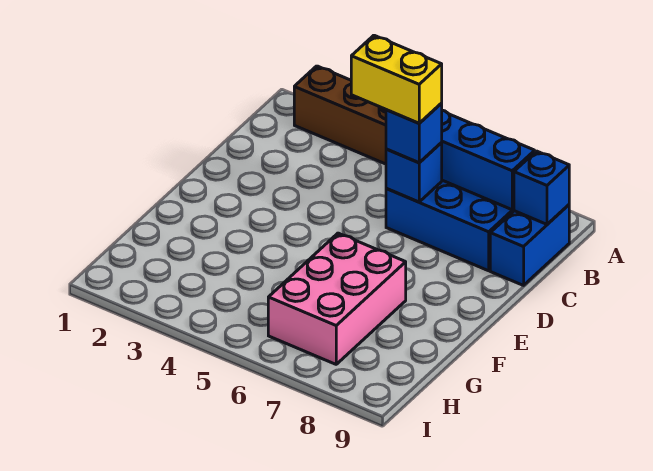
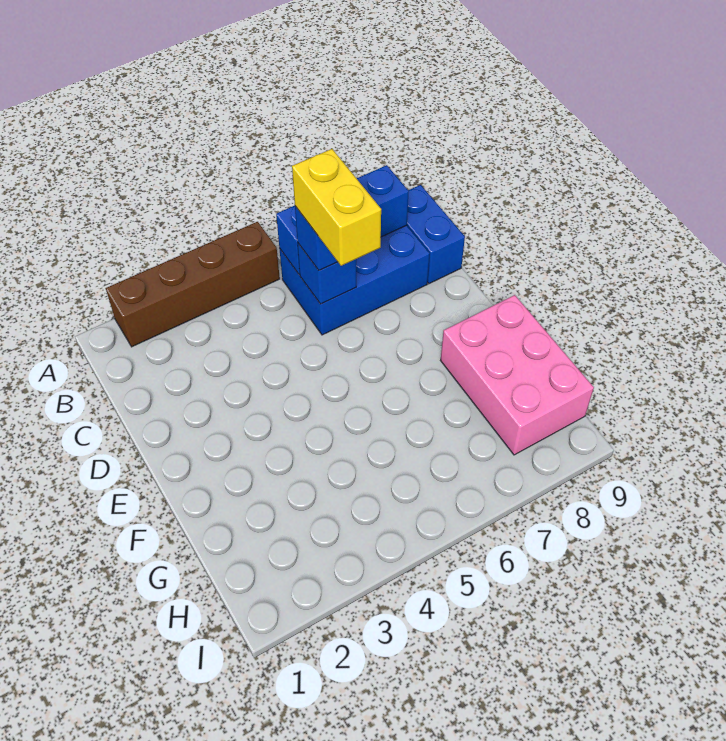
blue 1x1 brick [514,151,569,224] -> none
yellow 1x2 brick [351,35,442,123] -> yellow 1x2 brick turned to [292,149,381,266]
pink 2x3 brick [268,233,406,364] -> pink 2x3 brick moved to [441,295,594,455]

